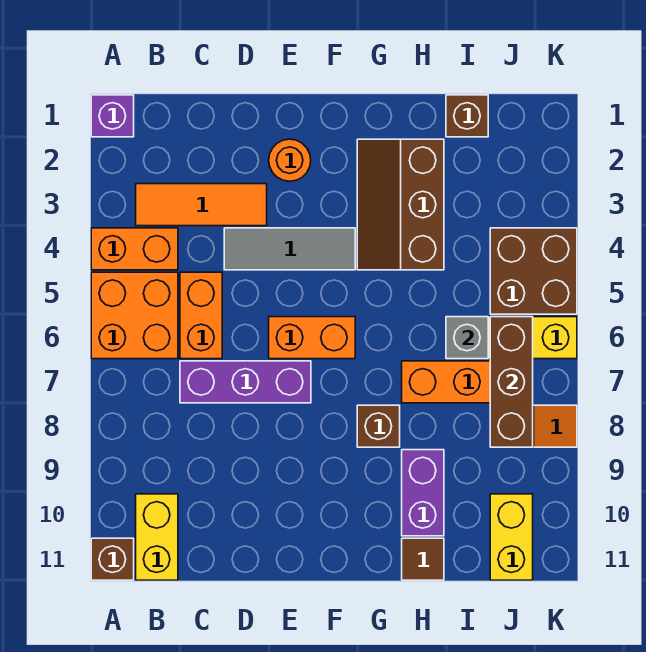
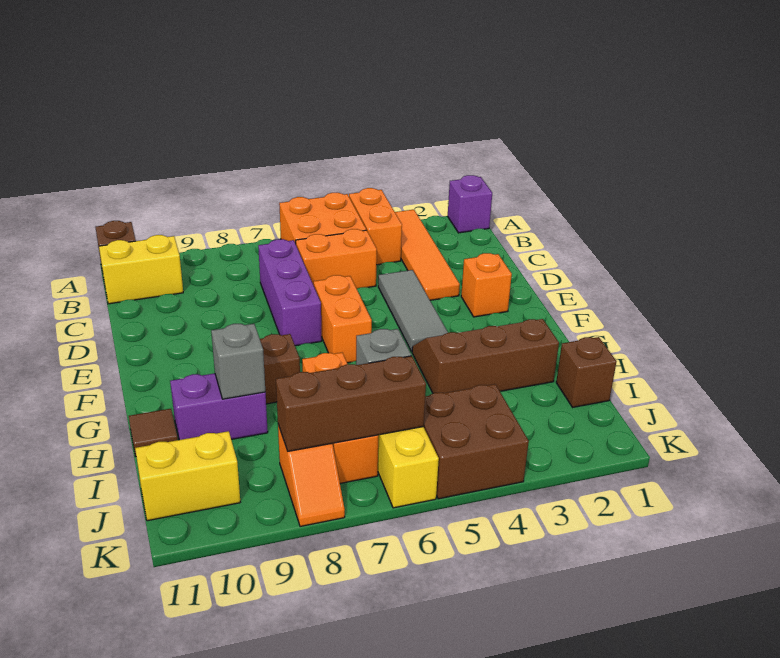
orange 1x3 tile [136,184,267,226] -> orange 1x4 tile [395,210,460,300]
orange 1x1 round brick [269,139,311,181] -> orange 1x1 brick [461,253,512,317]
none -> grey 1x1 brick [211,324,265,399]

